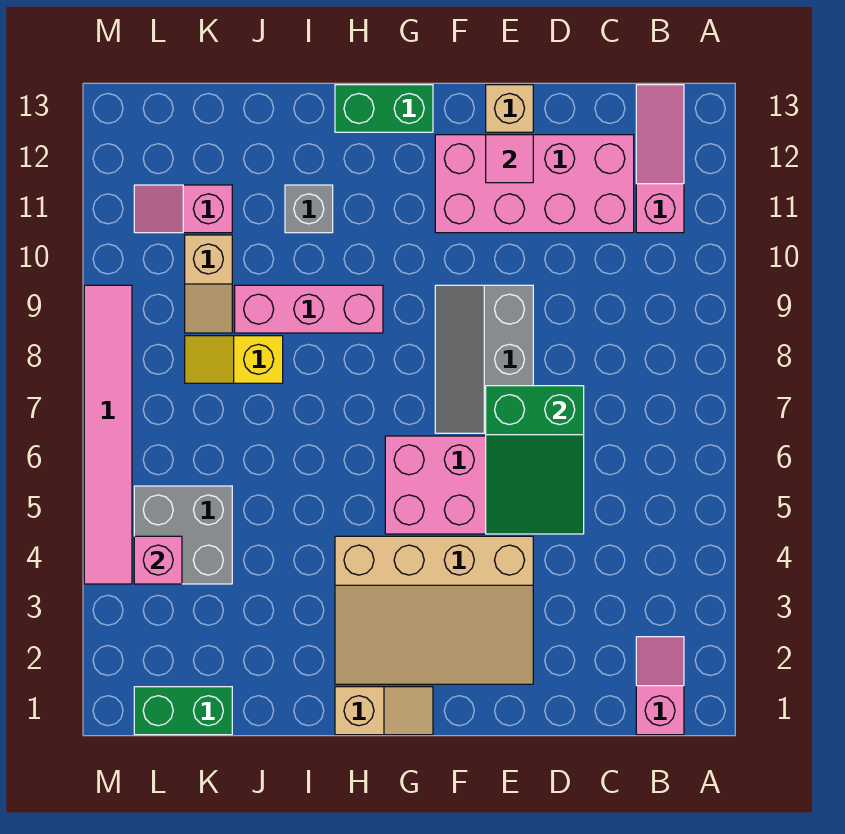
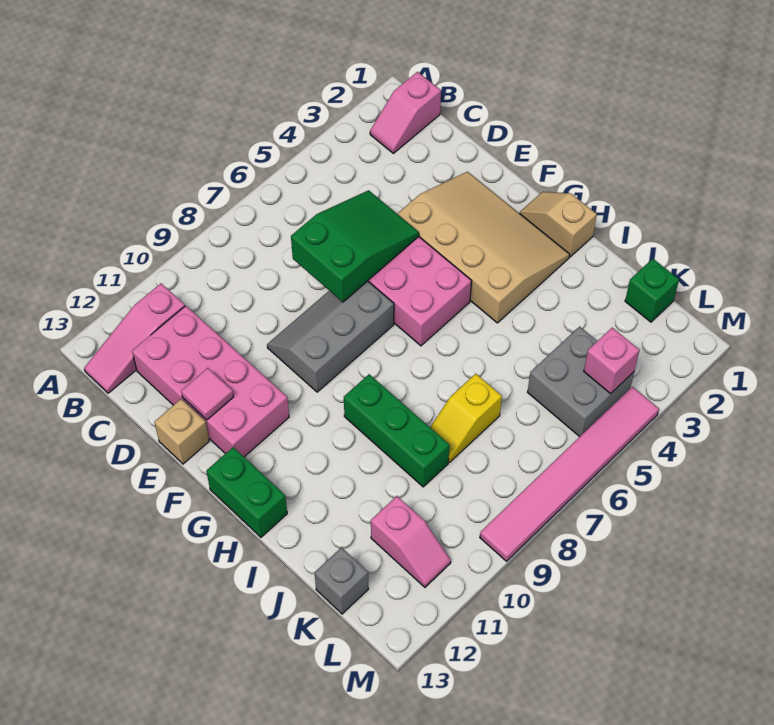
grey 2x3 slope [435,285,533,433] -> grey 2x3 slope turned to [267,281,394,392]
pink 1x3 brick [235,285,383,333] -> green 1x3 brick [344,374,449,487]
grey 1x1 brick [285,185,333,233] -> grey 1x1 brick moved to [315,548,369,614]
yellow 1x2 slope [185,336,283,383] -> yellow 1x2 slope turned to [430,374,502,462]
green 1x2 brick [134,687,232,735] -> green 1x1 brick [625,259,679,322]
tan 1x2 slope [185,235,232,333] -> none

